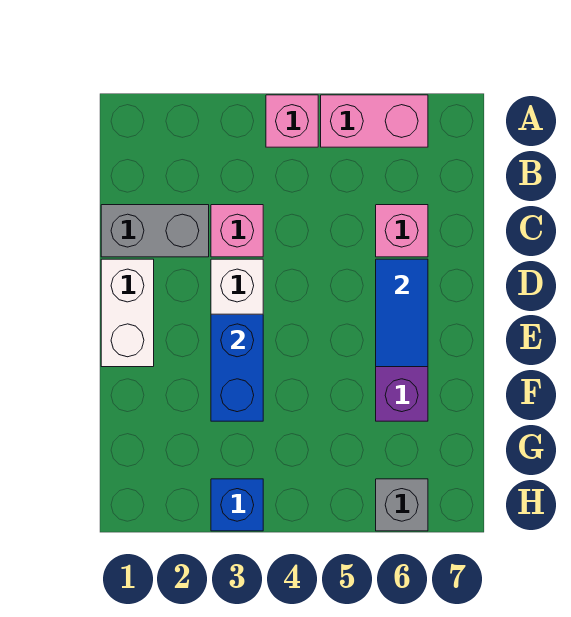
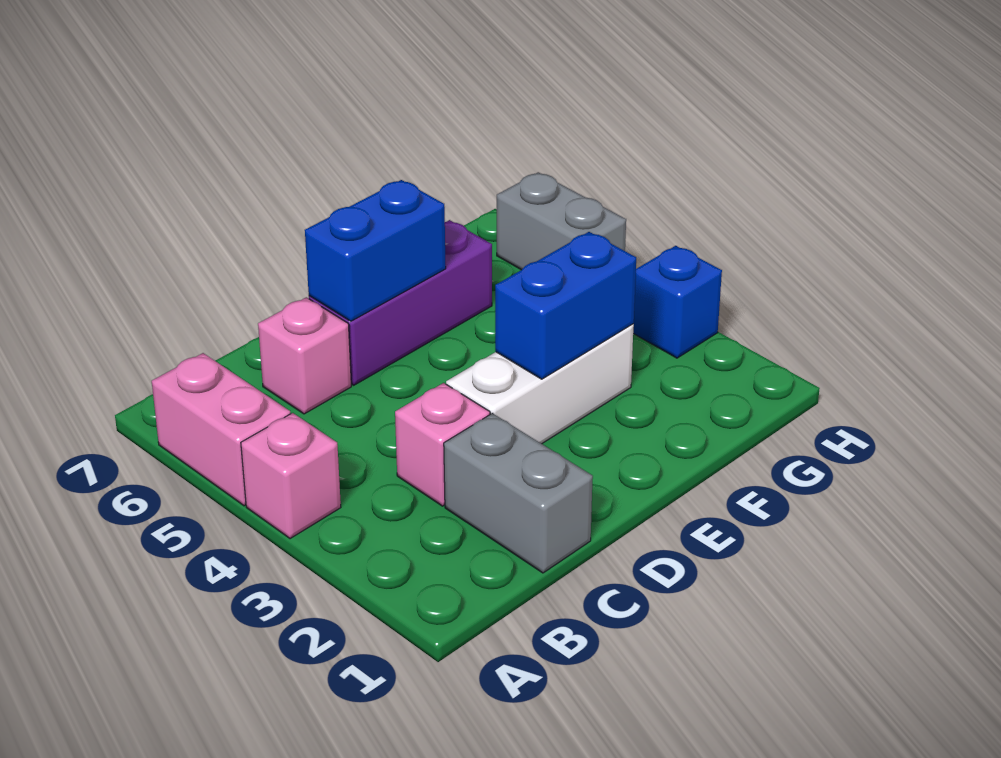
white 1x2 brick [101,259,154,367] -> none
blue 1x2 tile [376,259,428,367] -> blue 1x2 brick [305,180,446,321]
grey 1x1 brick [376,479,428,531] -> grey 1x2 brick [497,172,626,270]

